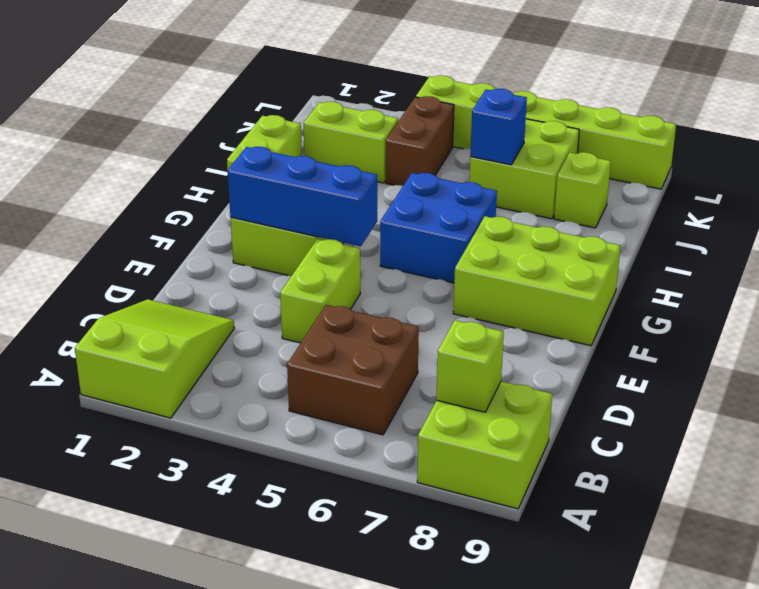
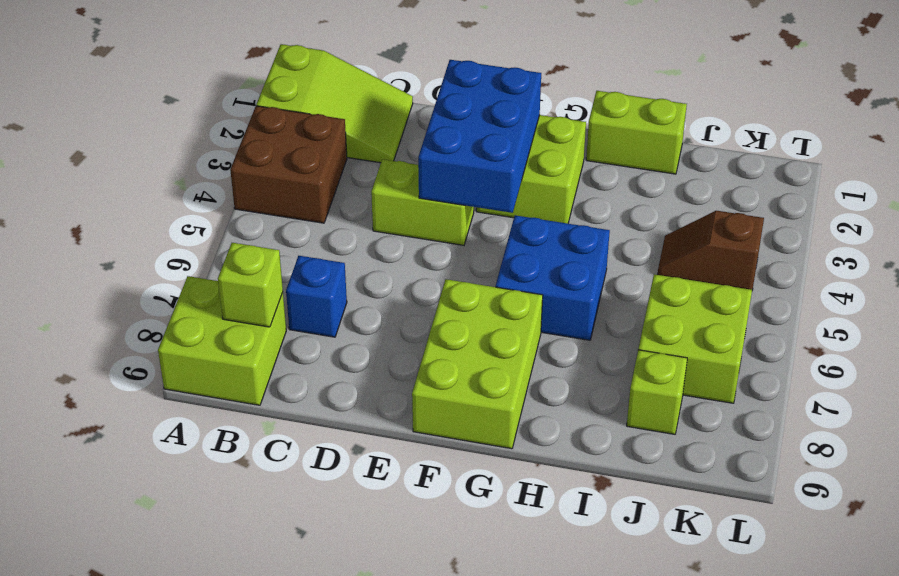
brown 2x2 brick [287,305,419,435] -> brown 2x2 brick moved to [230,106,347,223]
blue 1x3 brick [228,147,377,246] -> blue 2x3 brick [418,60,541,213]
lime 1x2 brick [304,102,398,183] -> none
brown 1x2 brick [386,96,454,186] -> brown 1x2 slope [658,211,764,290]
blue 1x1 brick [470,89,527,165] -> blue 1x1 brick moved to [286,256,347,337]
lime 1x6 brick [416,75,676,189] -> none

